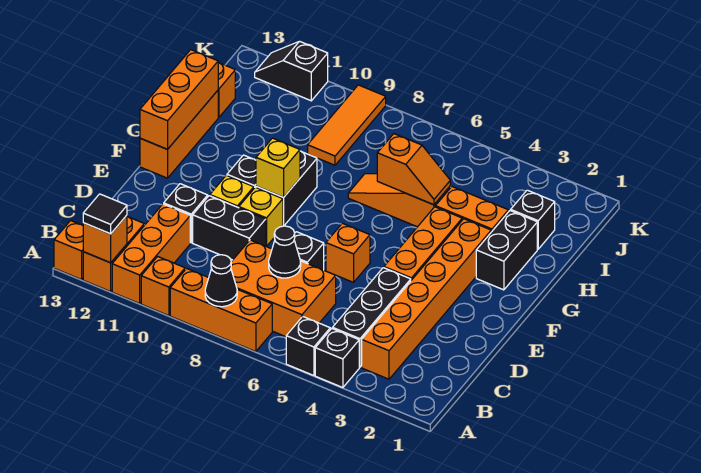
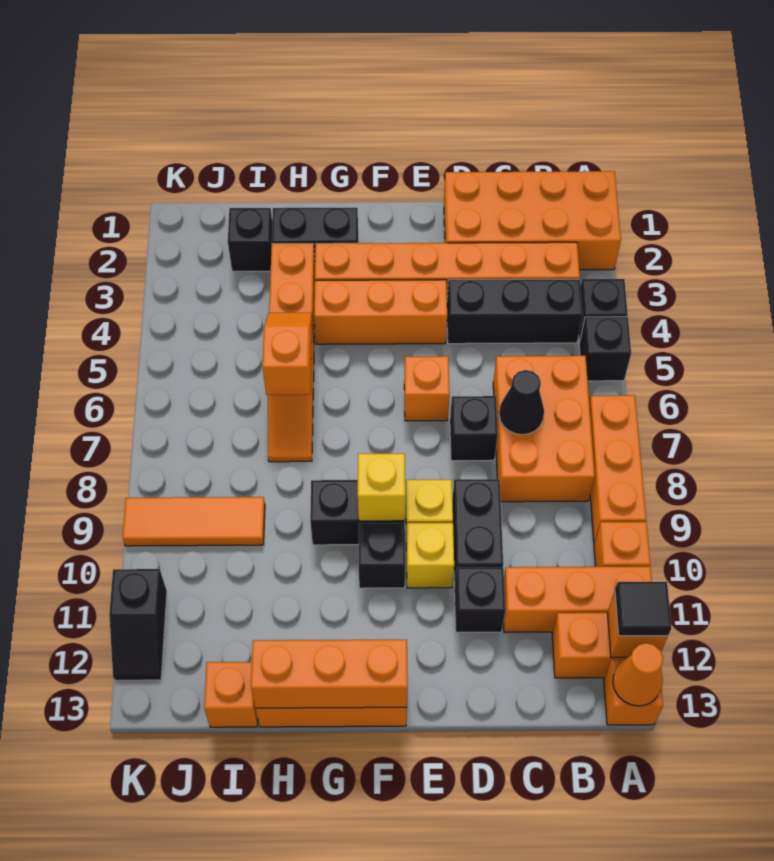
none -> orange 2x4 brick [444,171,621,270]
black 1x1 cone [205,255,237,307] -> none
none -> orange 1x1 cone [613,643,663,706]

